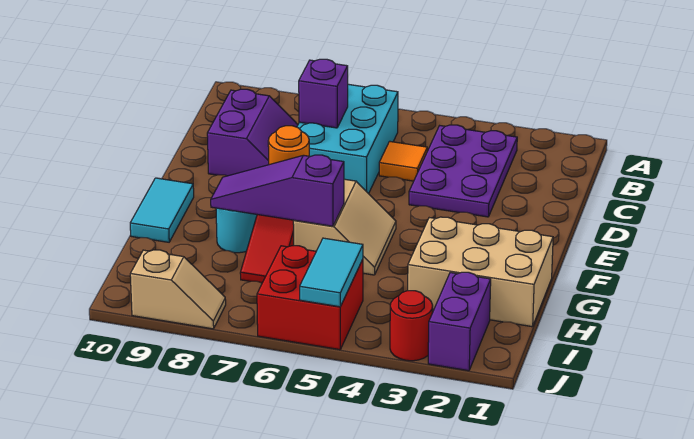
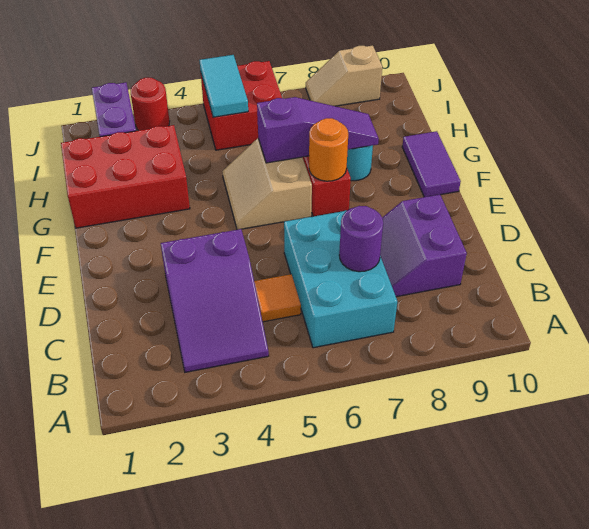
purple 2x3 plate [409,125,517,217] -> purple 2x3 slope [161,229,269,372]
purple 1x1 brick [299,59,348,128] -> purple 1x1 round brick [339,206,383,272]
cyan 1x2 tile [130,178,194,242] -> purple 1x2 tile [402,131,461,197]
tan 2x3 brick [408,217,553,327] -> red 2x3 brick [61,125,190,228]

